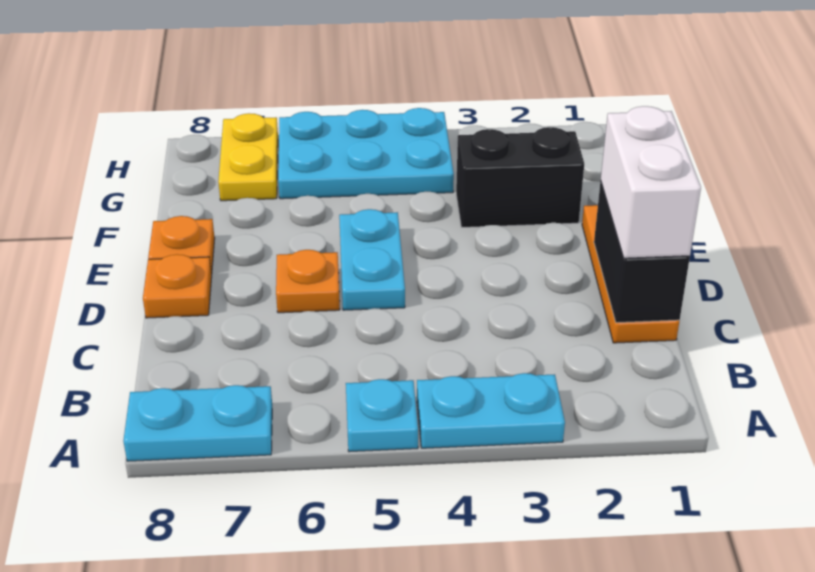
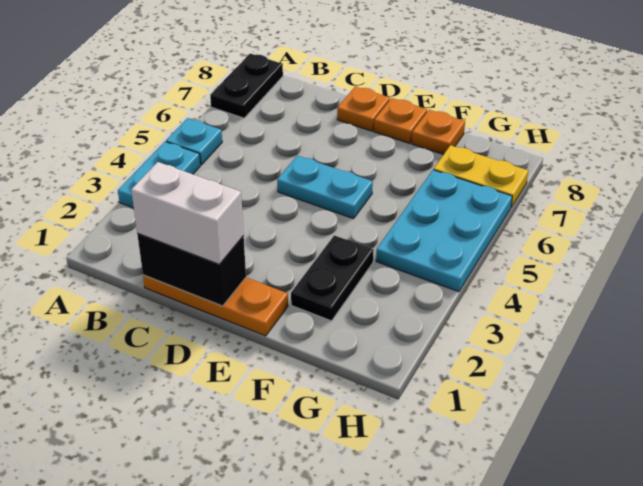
cyan 1x2 plate [123,385,272,461] -> black 1x2 plate [210,54,283,118]
orange 1x1 plate [276,250,340,313] -> orange 1x1 plate moved to [412,110,465,155]
black 1x2 brick [456,127,584,227] -> black 1x2 plate [291,235,374,321]

